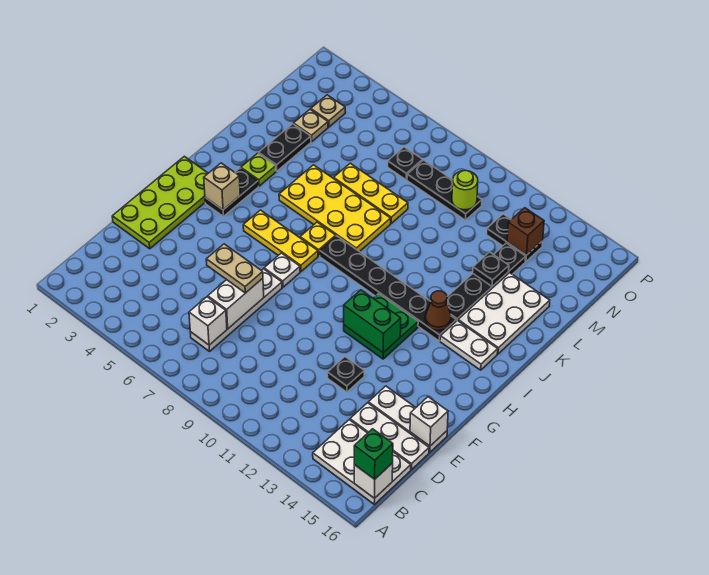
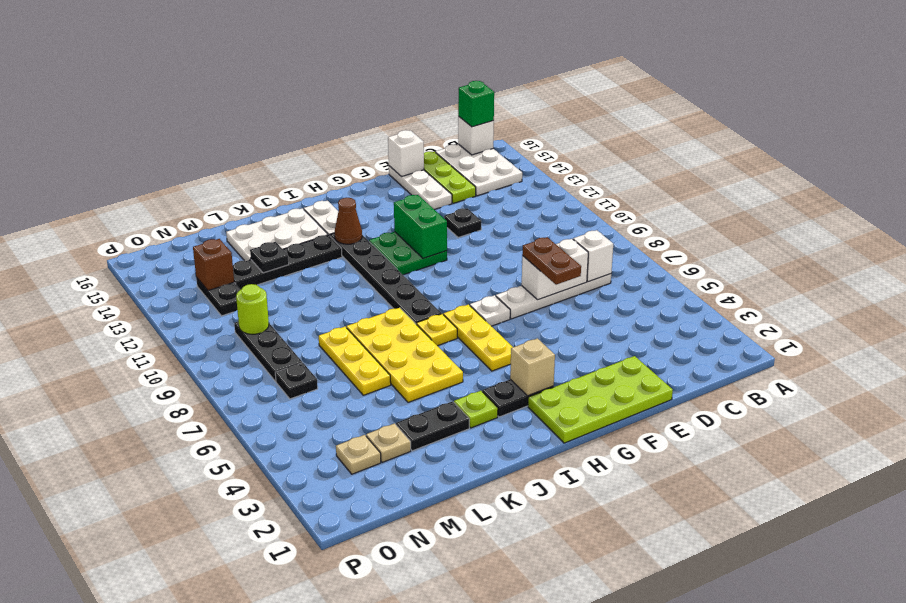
white 1x3 plate [350,403,429,470] -> lime 1x3 plate [424,152,476,203]
tan 1x2 plate [206,244,263,293] -> brown 1x2 plate [522,237,581,285]

